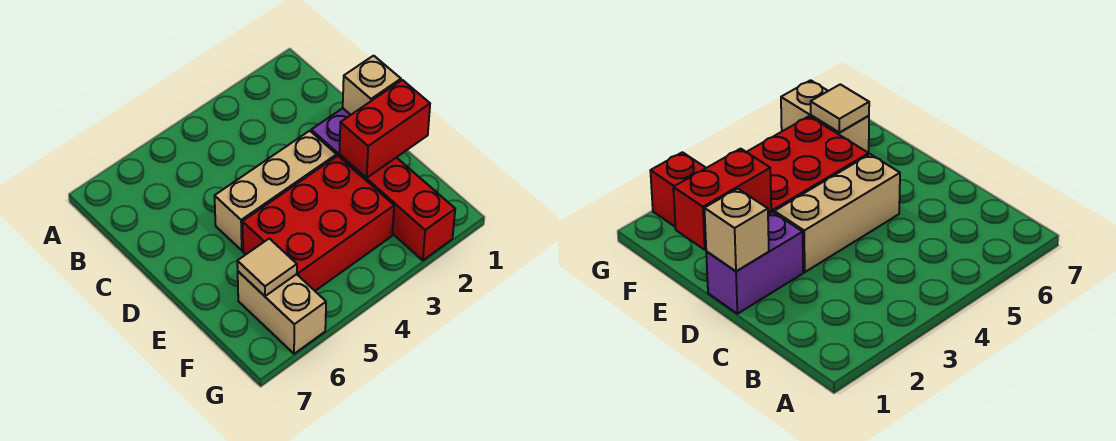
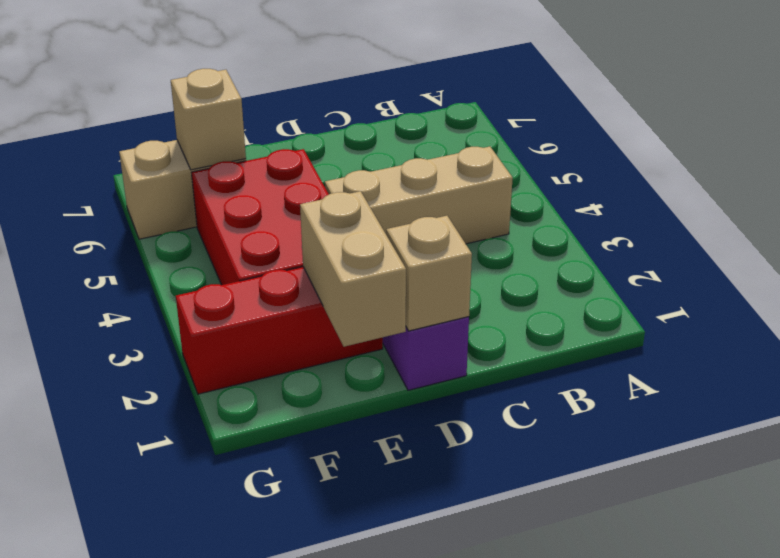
tan 1x3 brick [215,131,337,250] -> tan 1x3 brick turned to [325,147,513,244]
red 1x2 brick [339,80,430,178] -> tan 1x2 brick [300,191,406,347]
tan 1x1 tile [237,239,297,296] -> tan 1x1 brick [171,69,246,170]

